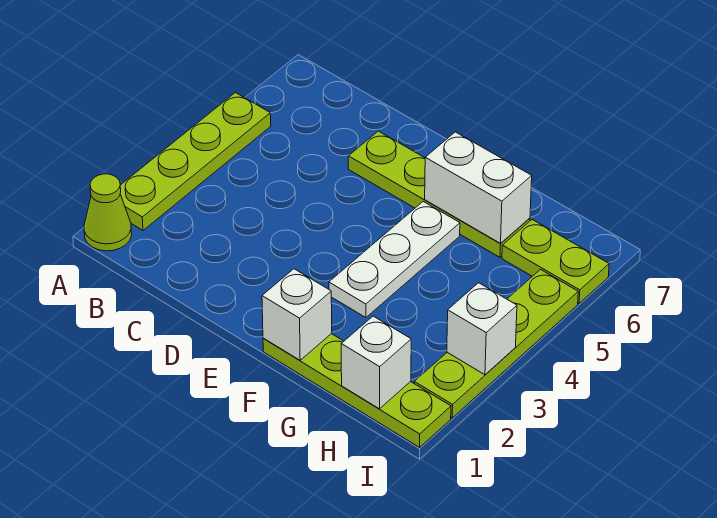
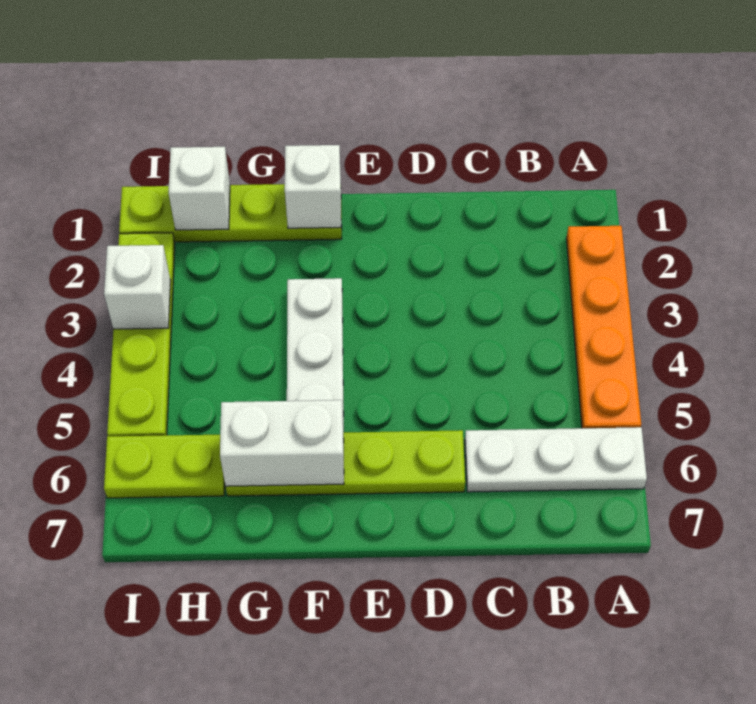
lime 1x1 cone [84,174,132,251] -> none
lime 1x4 plate [120,93,271,230] -> orange 1x4 plate [566,226,641,428]
none -> white 1x3 plate [465,427,647,492]

